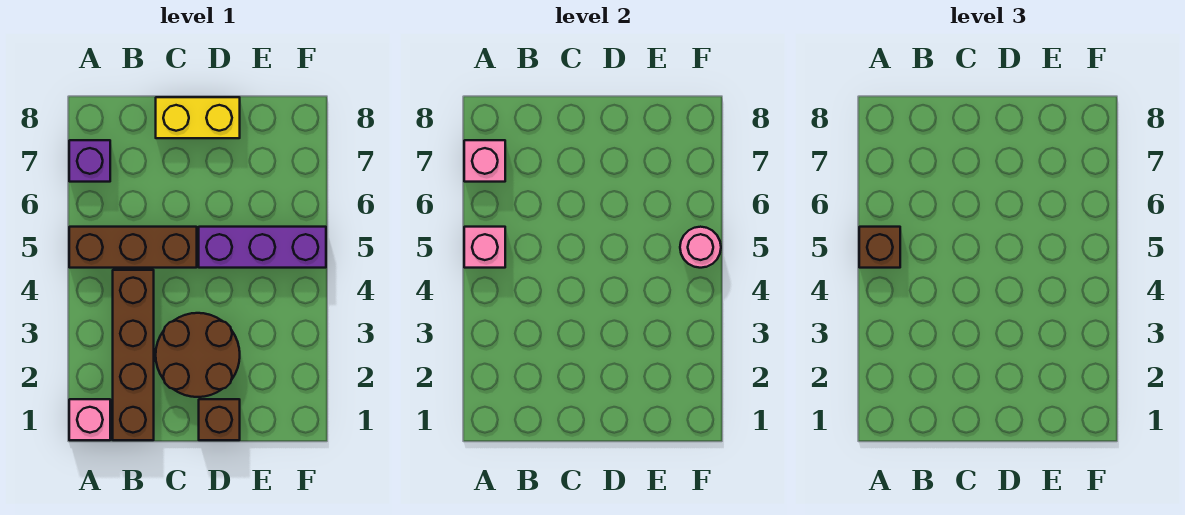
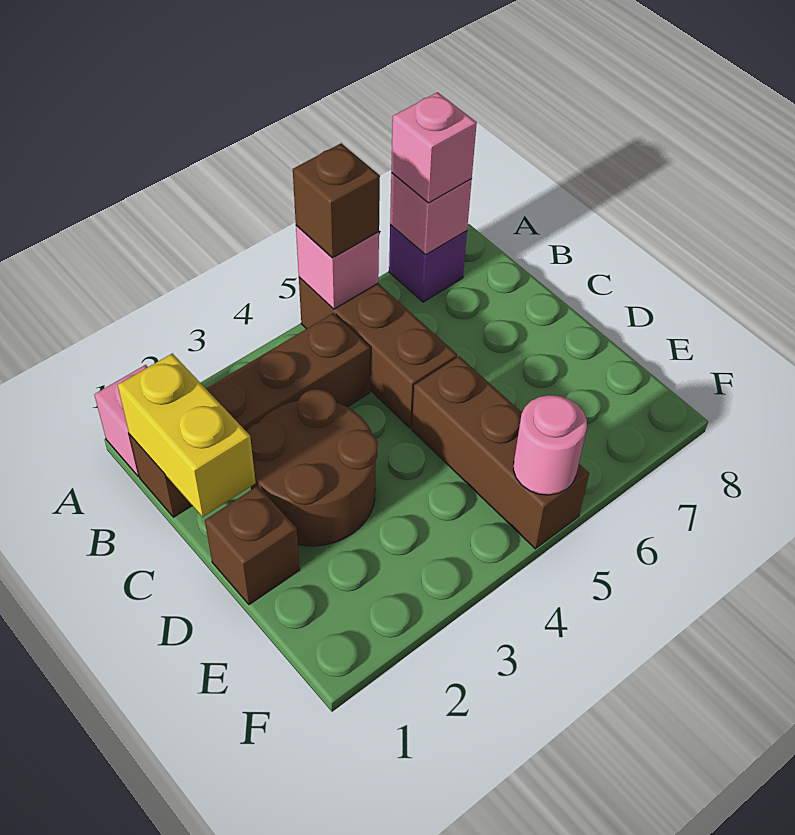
none -> pink 1x1 brick [391,92,477,203]
yellow 1x2 brick [156,97,240,138] -> yellow 1x2 brick moved to [118,353,256,517]
purple 1x3 brick [199,227,326,268] -> brown 1x3 brick [412,356,589,549]

